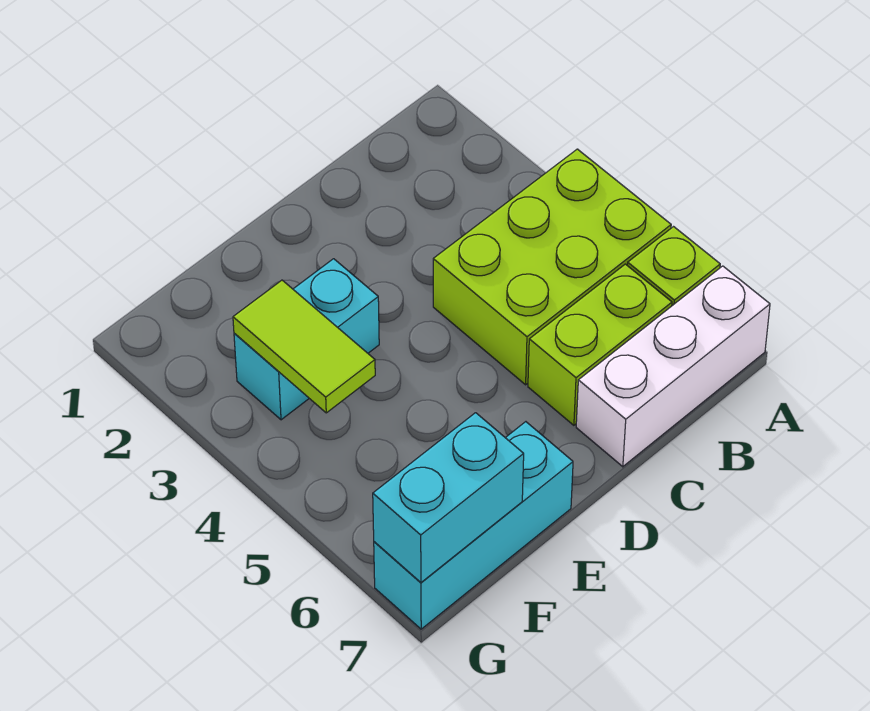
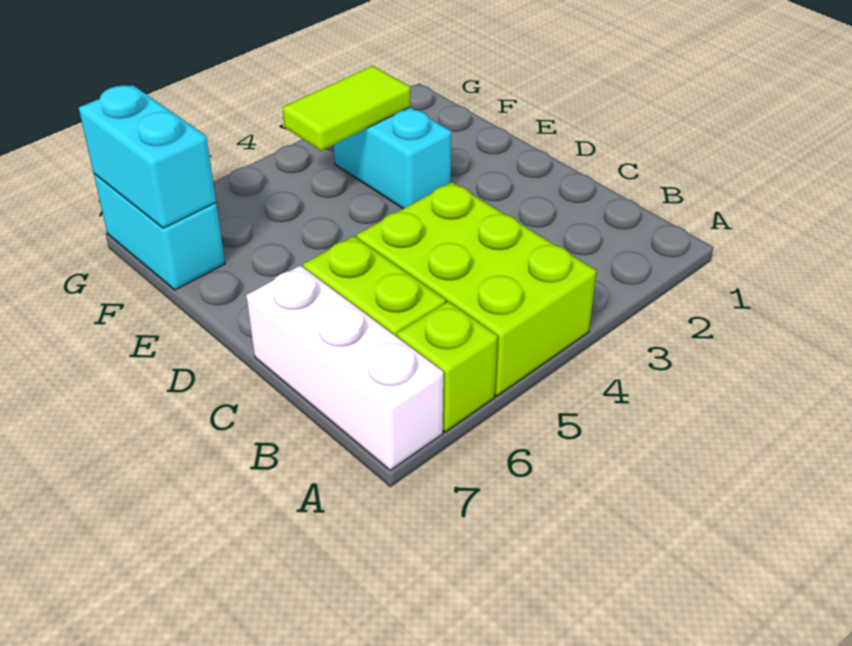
cyan 1x3 brick [374,422,573,629] -> cyan 1x2 brick [94,174,225,290]

